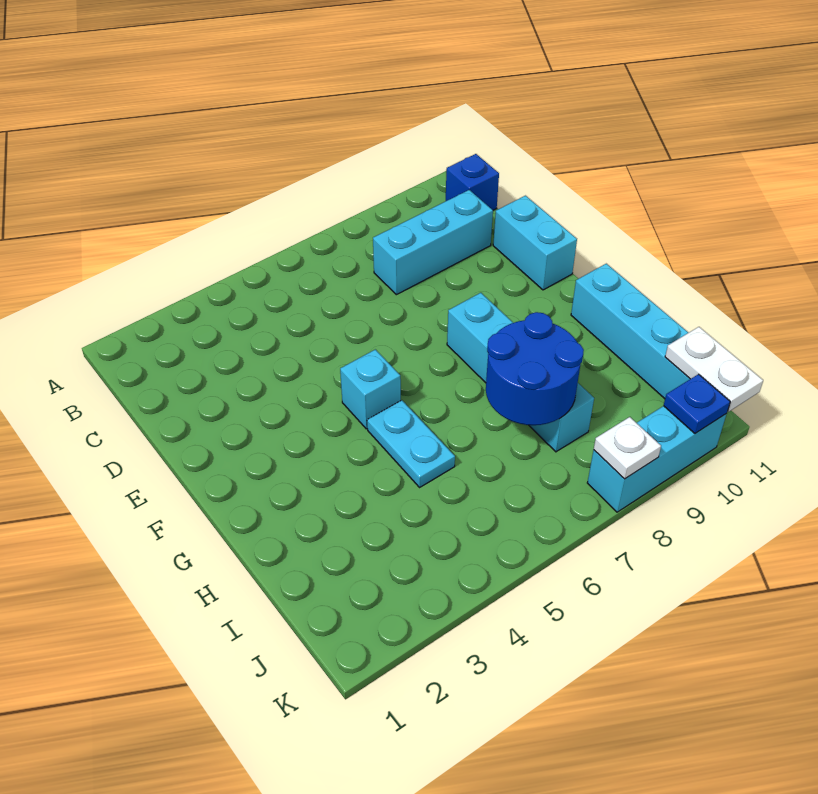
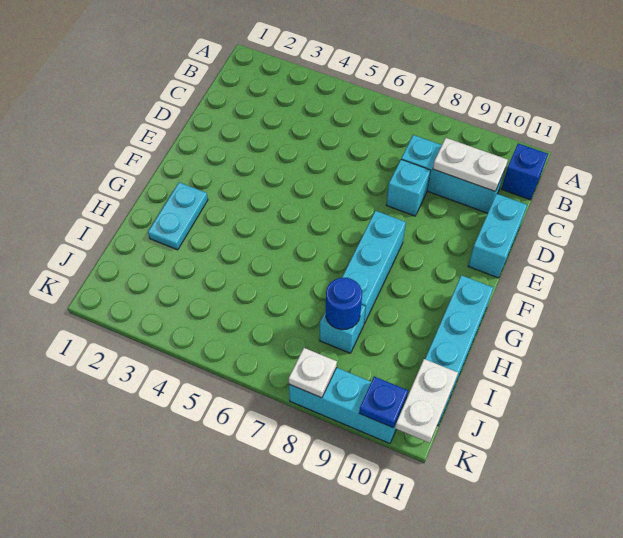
none -> white 1x2 plate [433,138,508,191]
cyan 1x1 brick [340,349,401,429] -> cyan 1x1 brick moved to [386,160,431,216]
cyan 1x2 plate [367,400,455,487] -> cyan 1x2 plate moved to [148,182,208,250]
blue 2x2 round brick [486,312,584,425] -> blue 1x1 round brick [326,278,362,330]

